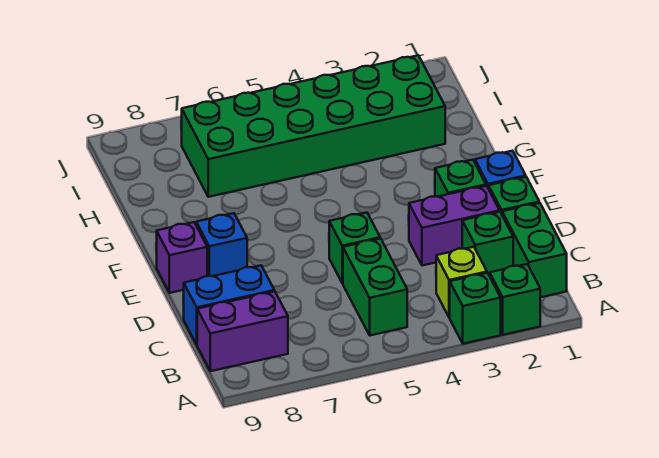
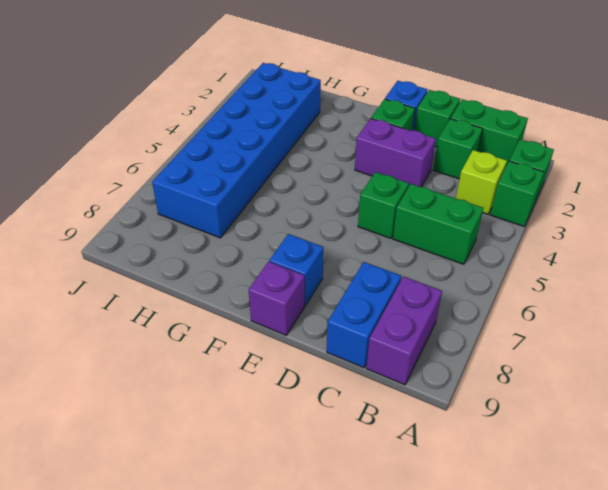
purple 1x2 brick [409,186,500,266] -> purple 1x2 brick turned to [355,119,436,187]
green 2x6 brick [182,55,445,197] -> blue 2x6 brick [152,63,321,238]

